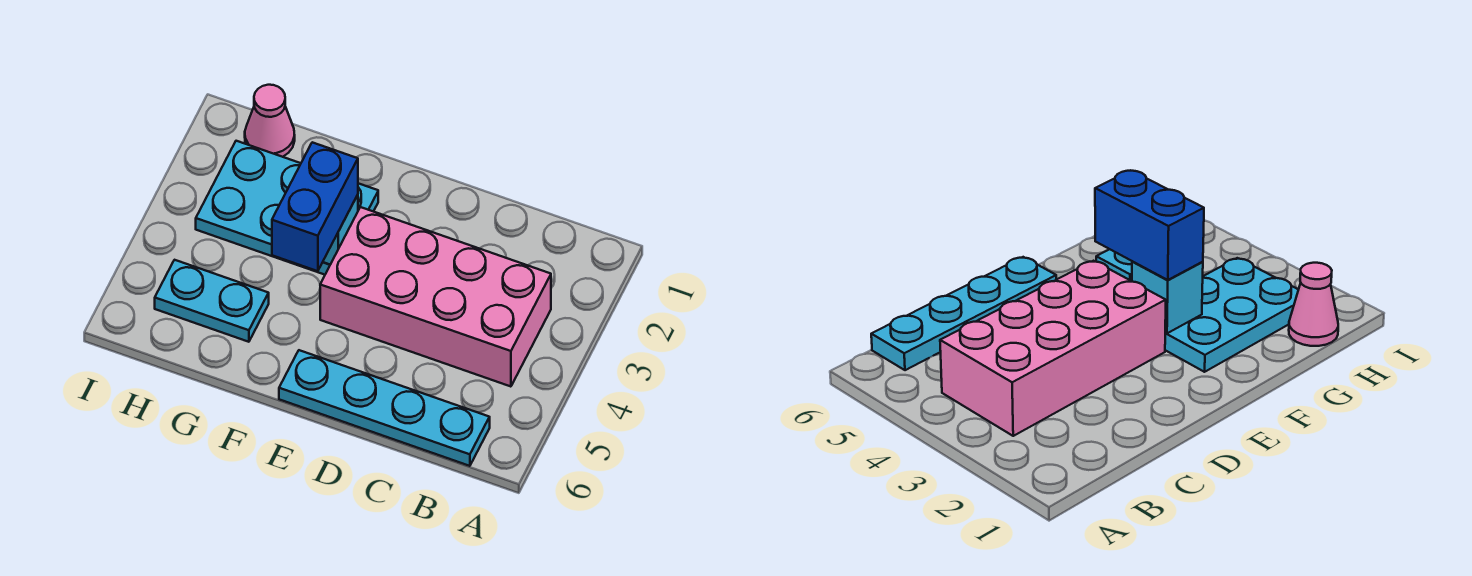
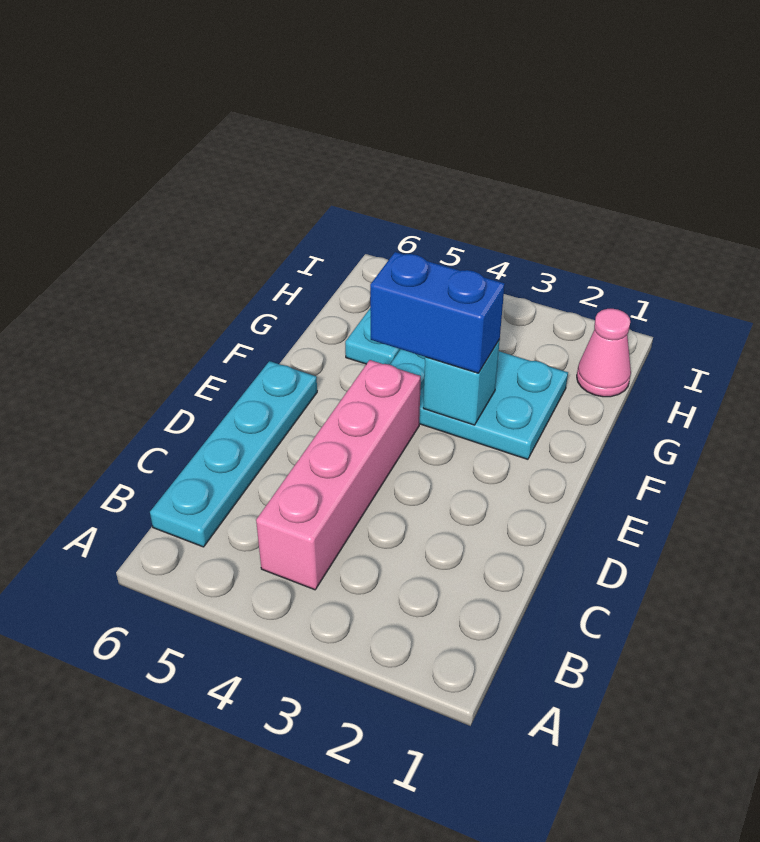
pink 2x4 brick [320,207,551,387] -> pink 1x4 brick [256,360,421,590]
cyan 2x3 plate [196,141,378,275] -> cyan 2x3 plate turned to [390,349,568,459]

